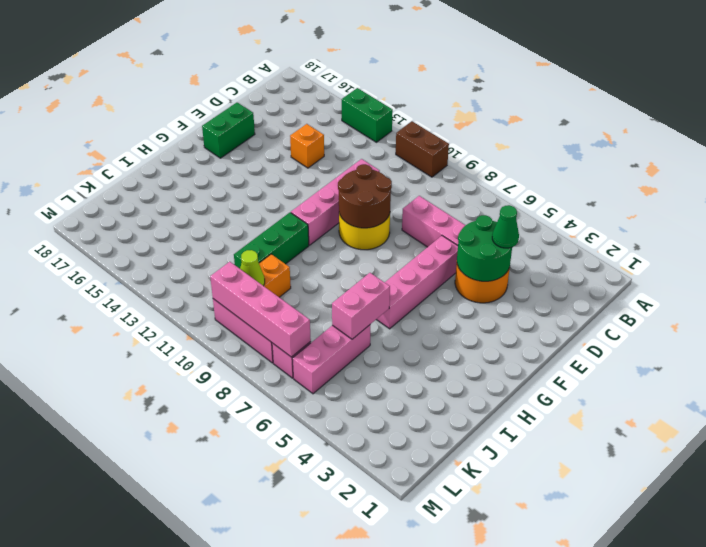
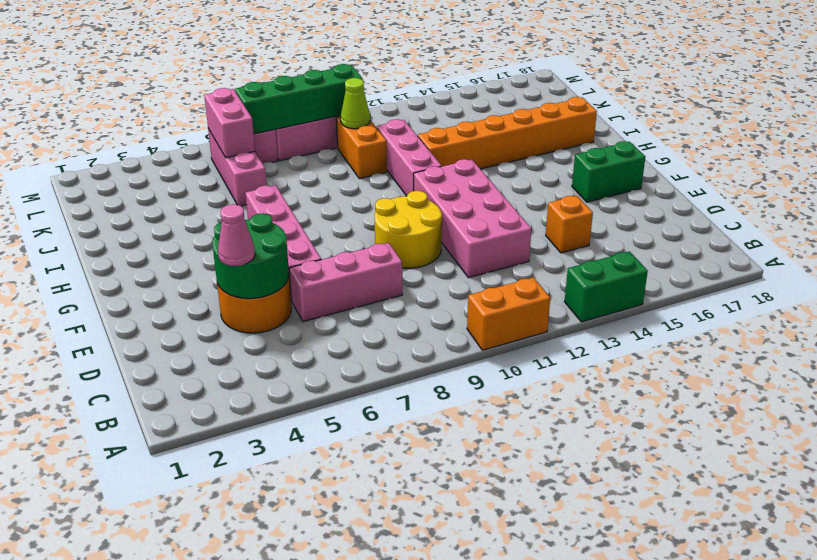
brown 1x2 brick [396,121,449,177] -> orange 1x2 brick [467,277,550,350]
green 1x1 cone [492,205,519,248] -> pink 1x1 cone [218,204,255,266]
pink 1x4 brick [291,159,380,245] -> pink 2x4 brick [414,159,531,278]
brown 2x2 round brick [338,164,392,228] -> none
green 1x2 brick [202,103,255,158] -> green 1x2 brick turned to [572,141,645,202]
green 1x3 brick [234,213,309,269] -> pink 1x3 brick [377,119,442,196]
pink 1x2 brick [332,273,390,339] -> pink 1x2 brick moved to [204,88,255,158]
none -> orange 1x6 brick [418,97,597,169]
pink 1x4 brick [210,262,311,357] -> green 1x4 brick [235,64,362,134]

